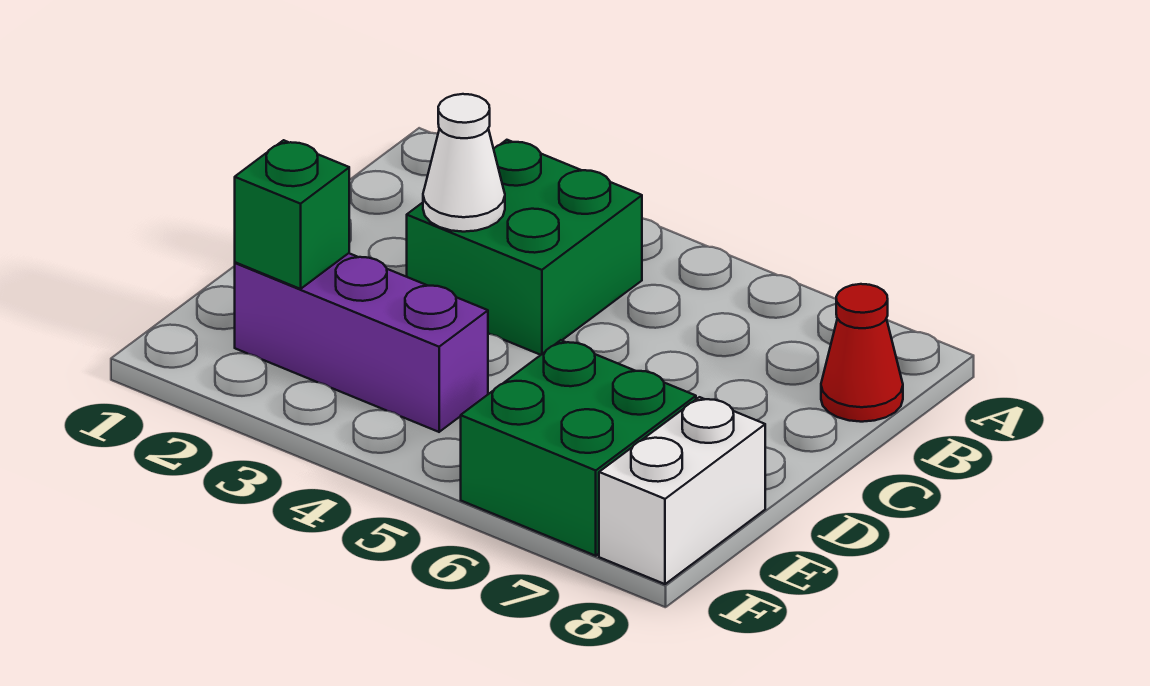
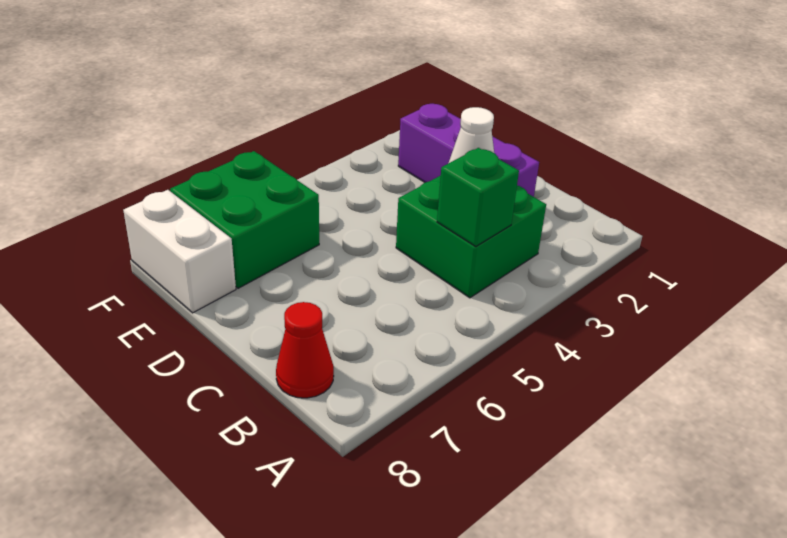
purple 1x3 brick [235,253,488,432] -> purple 1x3 brick turned to [398,104,539,197]
green 1x1 brick [235,140,349,289] -> green 1x1 brick moved to [437,148,519,247]

